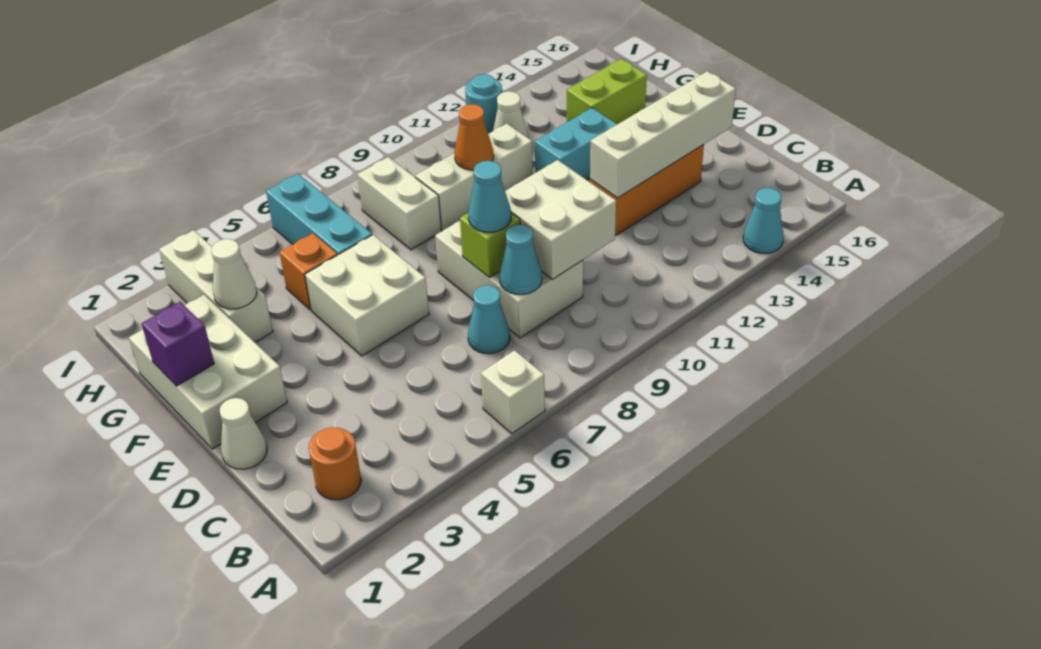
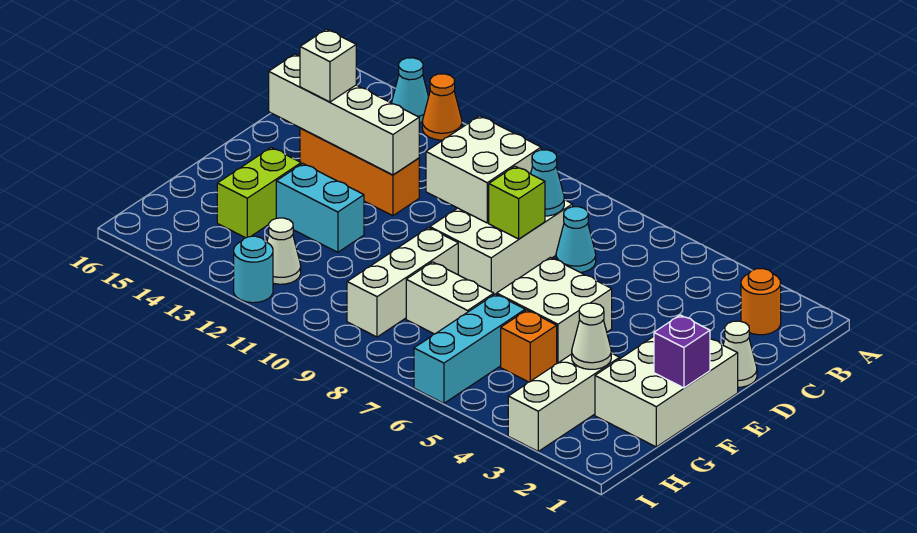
white 1x1 brick [481,350,545,434] -> white 1x1 brick moved to [300,29,356,102]
cyan 1x1 cone [468,161,511,232] -> none
white 1x2 brick [357,157,441,250] -> white 1x2 brick turned to [406,262,494,334]
white 1x3 brick [415,124,533,231] -> white 1x3 brick turned to [347,228,458,337]
orange 1x1 cone [454,104,494,170] -> orange 1x1 cone moved to [422,74,462,140]
lime 1x2 brick [567,59,647,124] -> lime 1x2 brick turned to [217,147,301,238]

